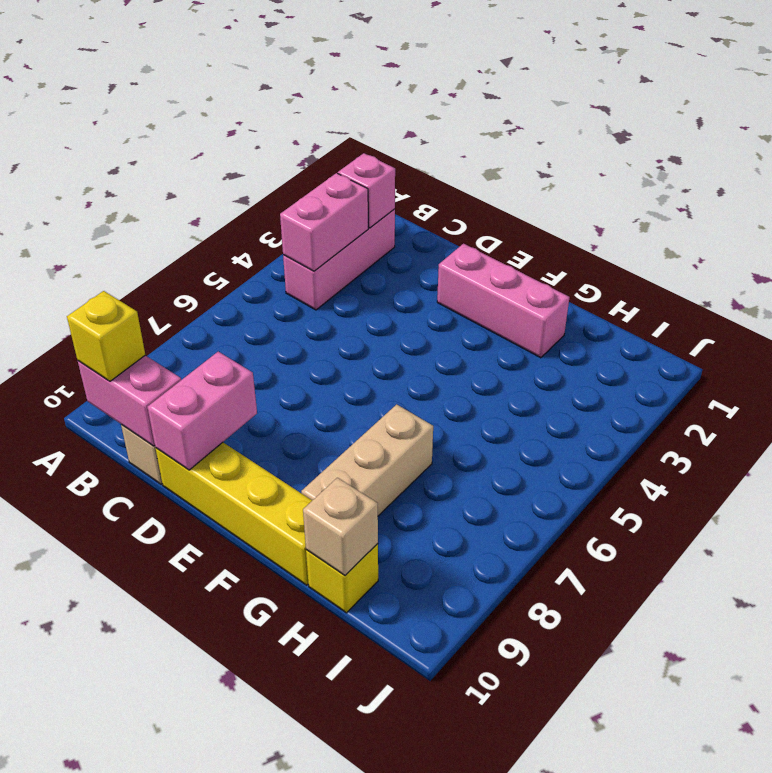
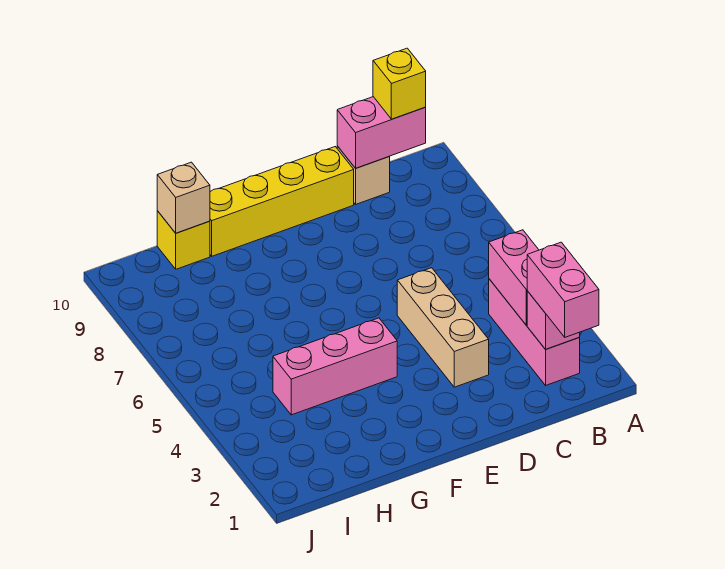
pink 1x2 brick [148,352,257,470] -> pink 1x2 brick moved to [527,242,599,337]
pink 1x3 brick [437,244,570,358] -> pink 1x3 brick moved to [273,318,397,415]
tan 1x3 brick [301,404,433,516] -> tan 1x3 brick moved to [397,268,489,387]

